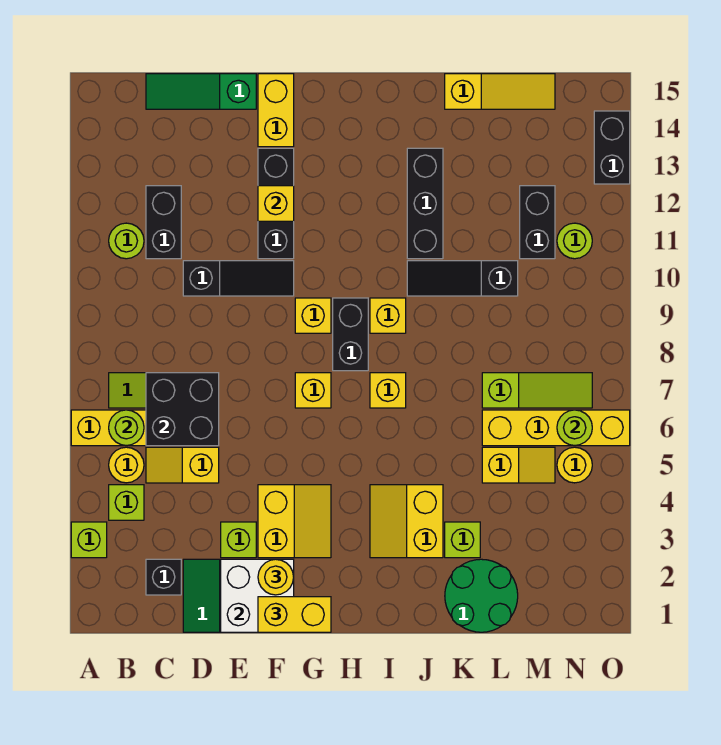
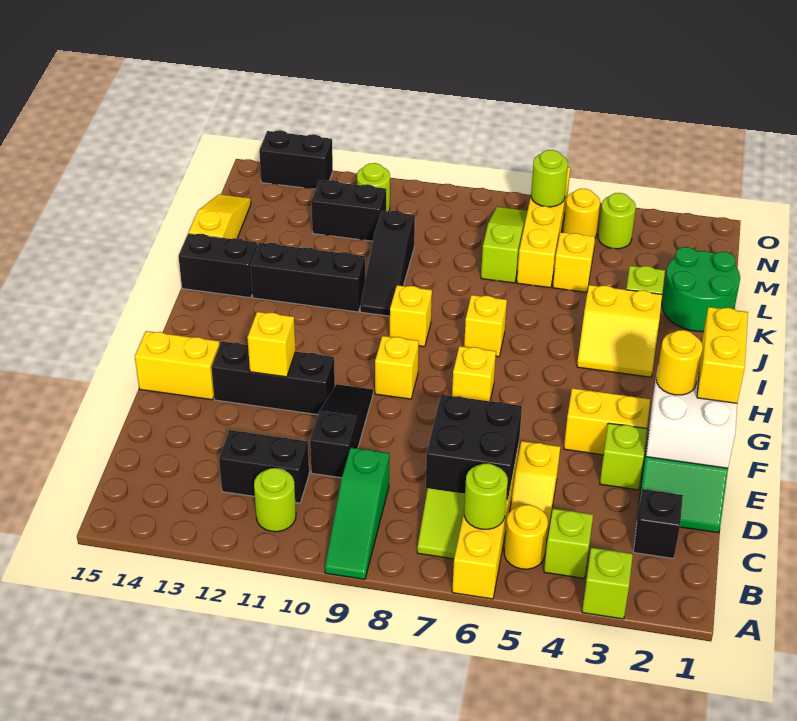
green 1x3 slope [146,74,256,109] -> green 1x3 slope moved to [325,448,389,579]
black 1x2 brick [333,298,368,371] -> black 1x2 brick moved to [178,233,258,298]
none -> lime 1x1 round brick [598,193,636,249]

